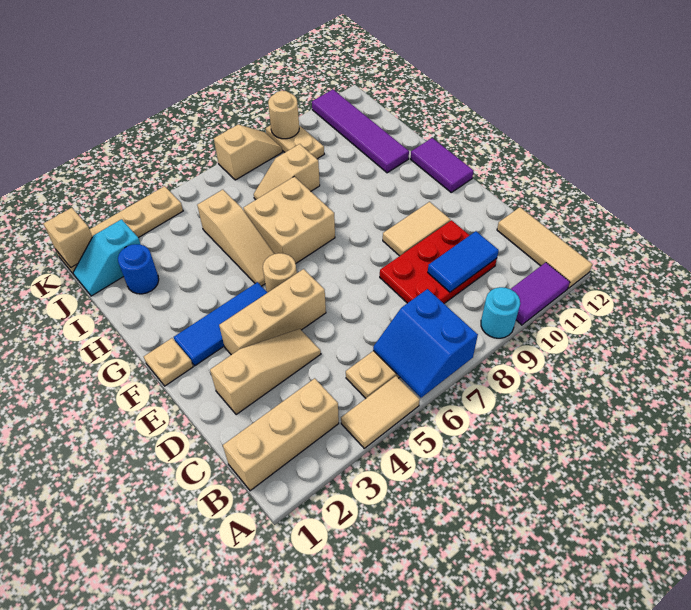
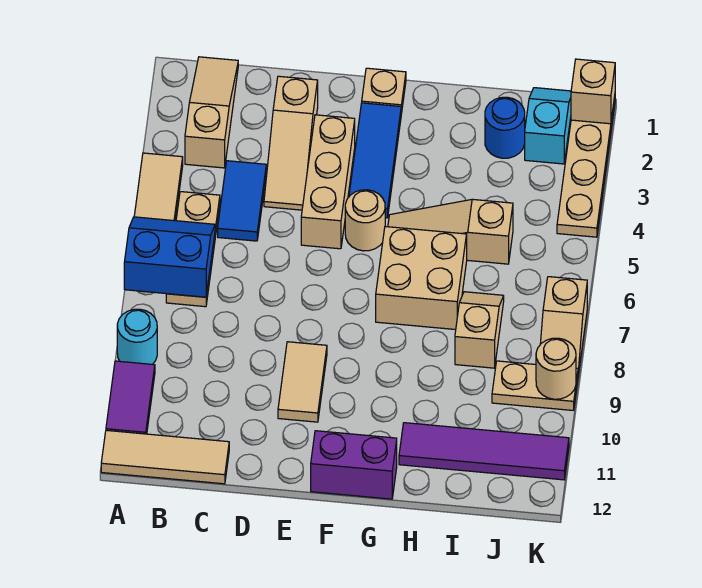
tan 1x3 brick [223,378,339,491] -> tan 1x3 slope [185,57,238,168]
red 2x3 plate [380,220,497,303] -> none
blue 1x2 tile [428,231,499,292] -> blue 1x2 tile moved to [218,161,266,241]
purple 1x2 tile [411,138,473,192] -> purple 1x2 brick [311,431,397,499]

